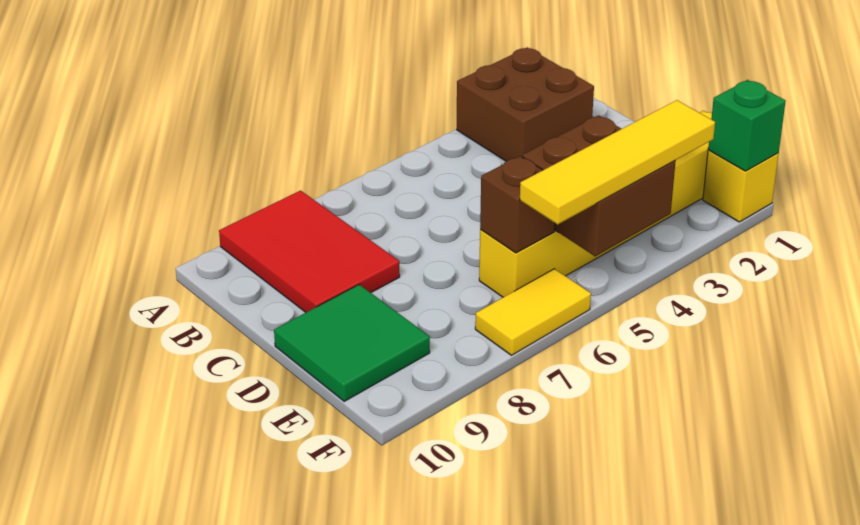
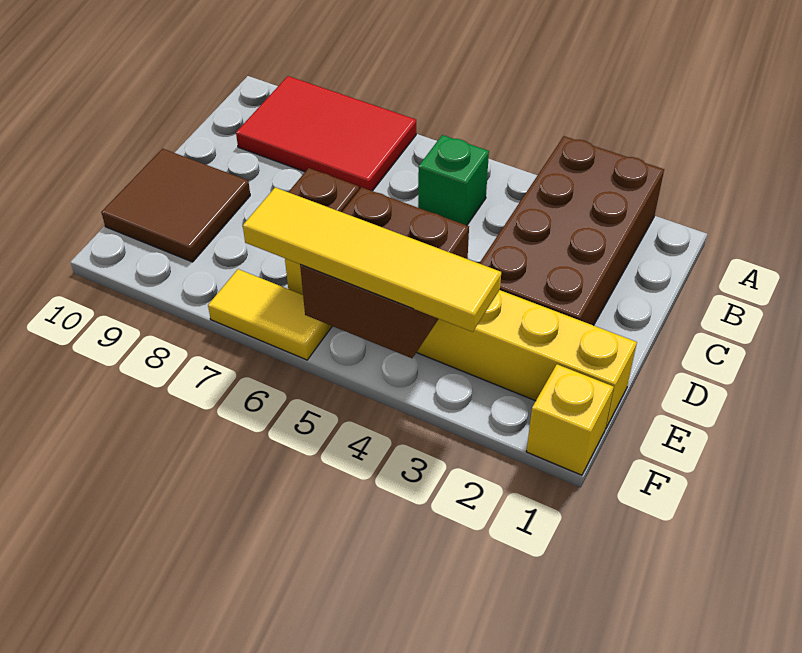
brown 2x2 brick [457,47,594,161] -> brown 2x4 brick [479,136,664,325]
red 2x3 tile [219,191,400,312] -> red 2x3 tile turned to [236,76,416,191]
green 2x2 tile [274,285,430,401] -> brown 2x2 tile [101,149,250,262]
green 1x1 brick [708,80,786,171] -> green 1x1 brick moved to [418,135,489,225]

